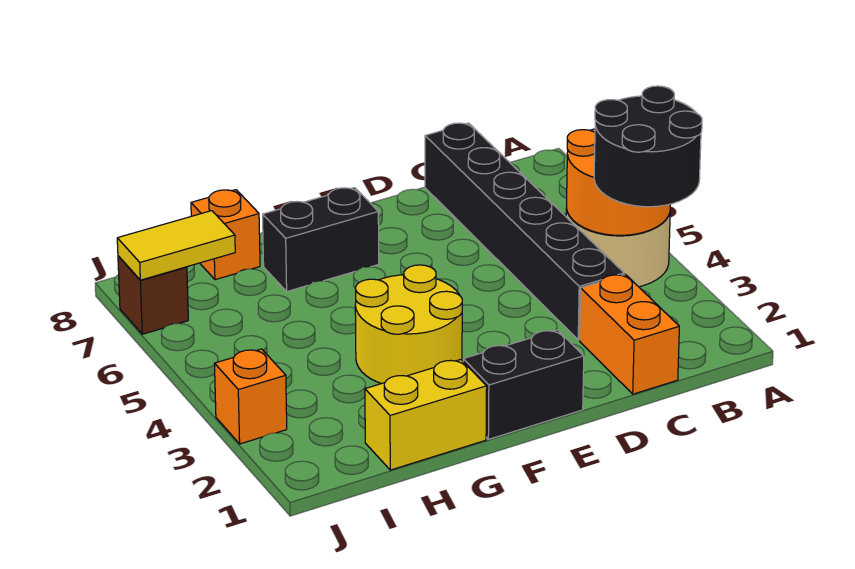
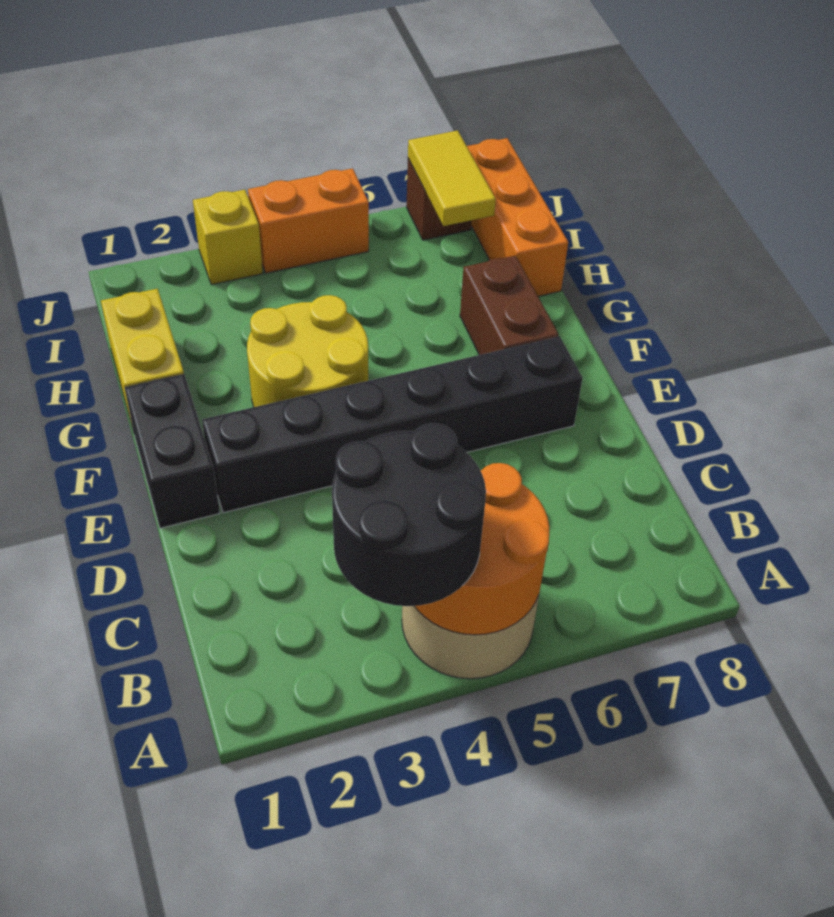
orange 1x2 brick [580,274,679,394] -> orange 1x2 brick moved to [248,168,369,273]
black 1x6 brick [425,123,624,340] -> black 1x6 brick moved to [202,336,583,513]
black 1x2 brick [263,188,379,291] -> brown 1x2 brick [460,256,559,355]
orange 1x1 brick [191,190,260,280] -> orange 1x3 brick [467,138,568,296]
orange 1x1 brick [215,349,287,444] -> yellow 1x1 brick [193,190,263,285]

